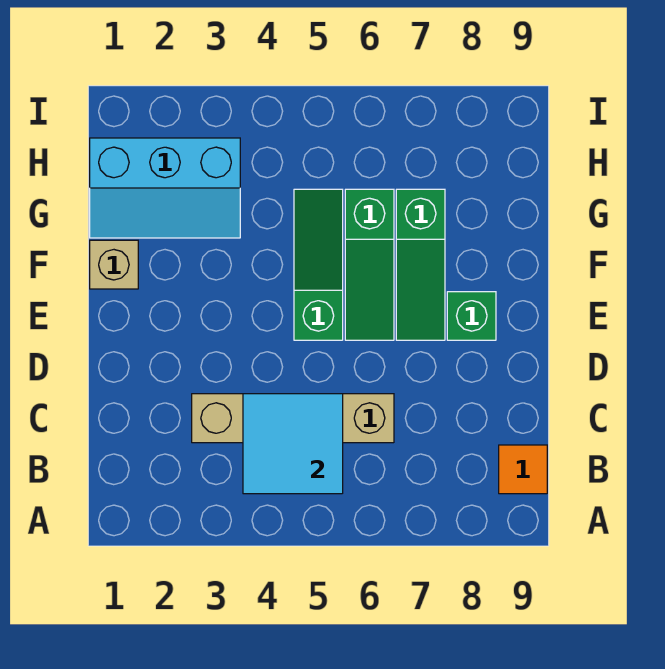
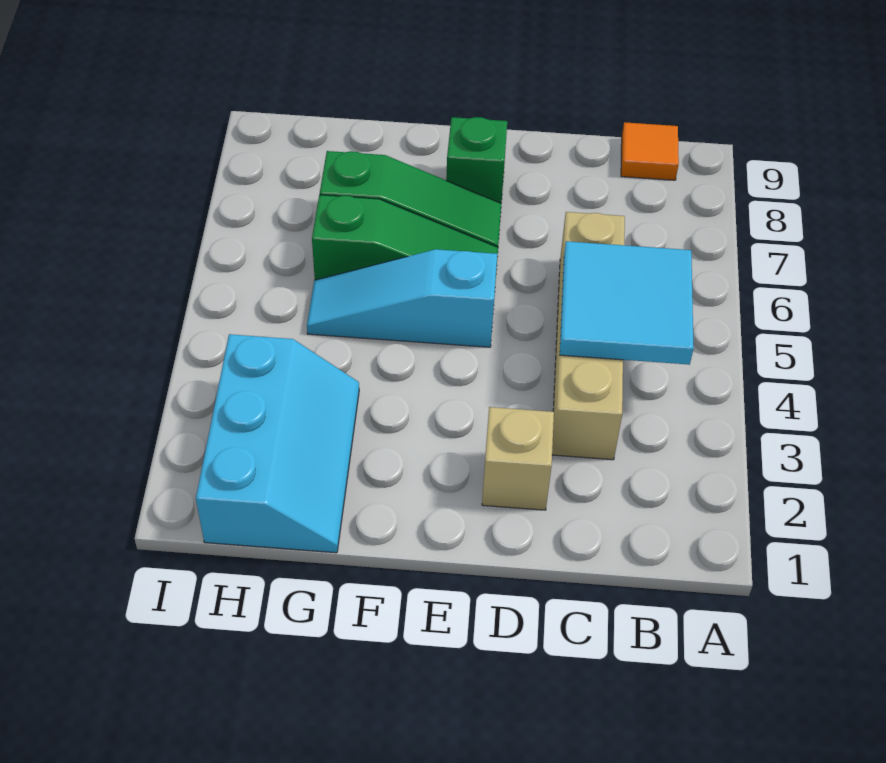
green 1x3 slope [294,189,343,340] -> cyan 1x3 slope [307,249,497,347]
tan 1x1 brick [90,240,138,289] -> tan 1x1 brick moved to [482,407,554,510]

